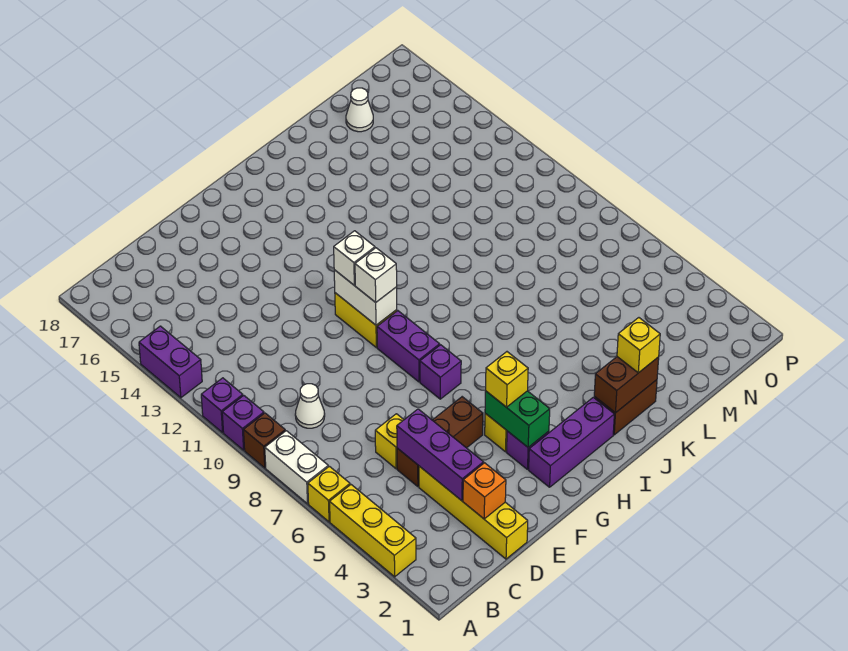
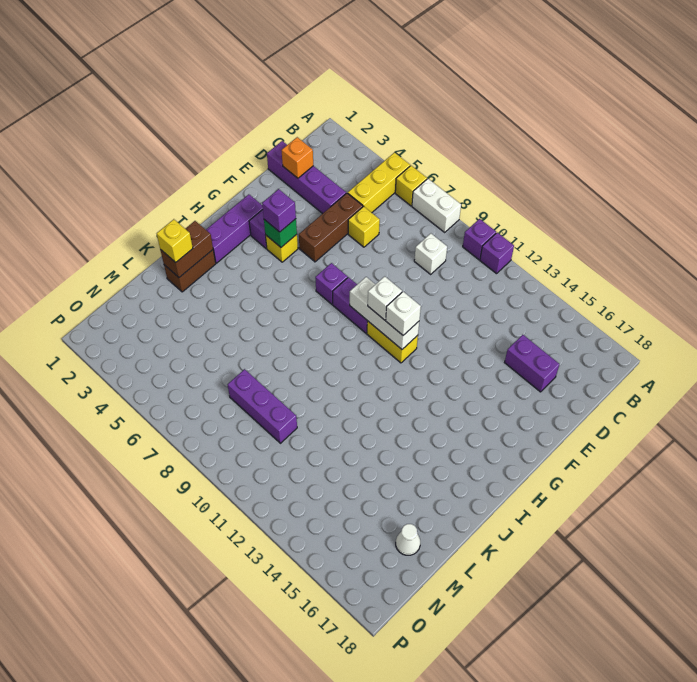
yellow 1x3 brick [330,485,416,577] -> yellow 1x3 brick turned to [348,153,410,213]
brown 1x1 brick [244,413,285,468] -> none
purple 1x2 brick [139,326,202,398] -> purple 1x2 brick moved to [505,335,559,392]
white 1x1 cone [295,384,325,428] -> white 1x1 brick [414,233,447,274]
yellow 1x4 brick [419,466,528,559] -> purple 1x4 brick [267,141,346,214]
purple 1x3 brick [397,409,483,501] -> purple 1x3 brick moved to [228,369,297,443]
green 1x2 brick [485,391,550,447] -> green 1x1 brick [264,219,297,247]
yellow 1x1 brick [486,352,528,407] -> purple 1x1 brick [262,189,296,232]
white 1x2 brick [334,270,397,325] -> white 1x3 brick [350,277,419,349]

